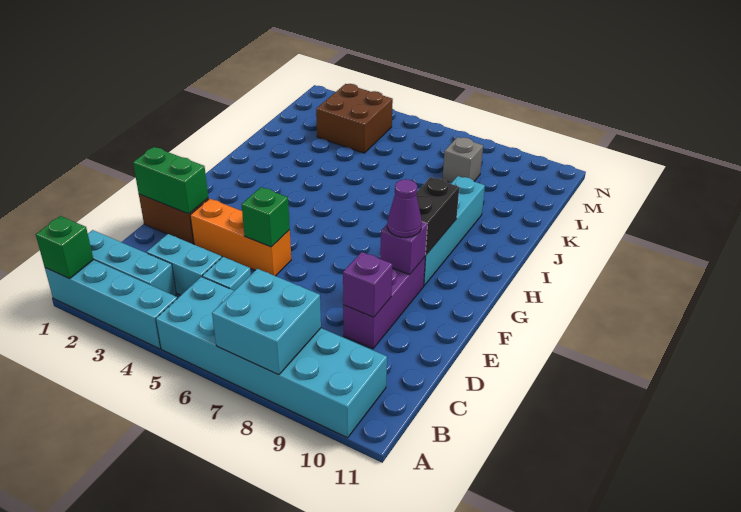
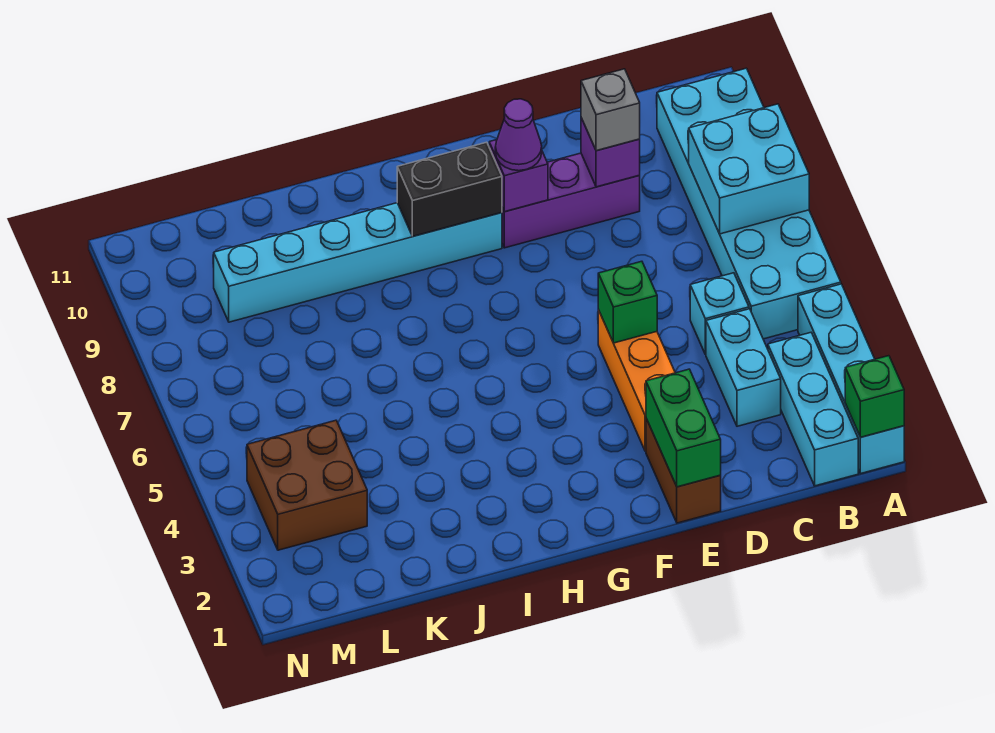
cyan 1x4 brick [424,176,485,286] -> cyan 1x6 brick [214,203,502,322]
grey 1x1 brick [443,137,483,183] -> grey 1x1 brick moved to [581,69,640,151]

